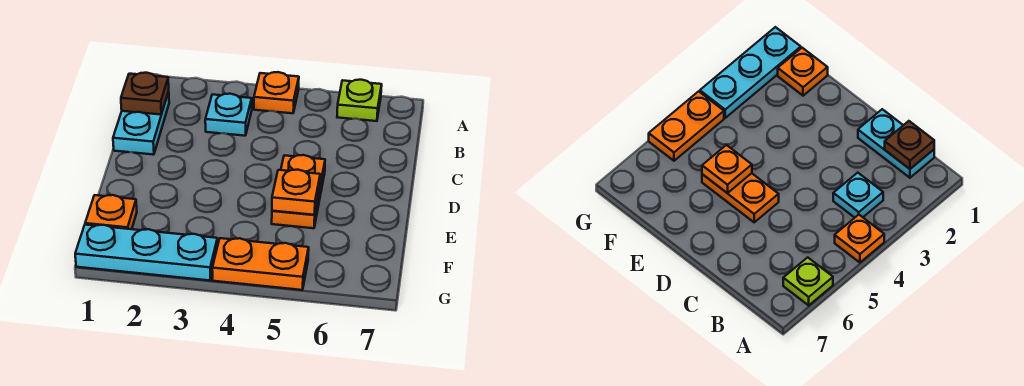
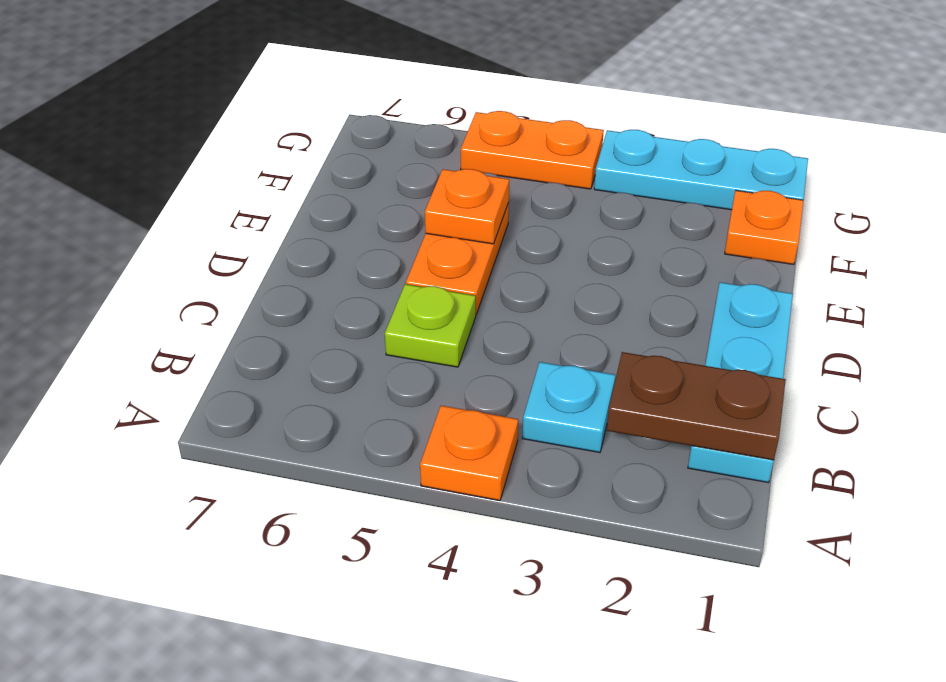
lime 1x1 plate [337,80,382,121] -> lime 1x1 plate moved to [385,284,476,367]
cyan 1x2 plate [113,92,169,155] -> cyan 1x3 plate [688,282,793,483]
brown 1x1 plate [121,73,169,115] -> brown 1x2 plate [607,352,786,460]

